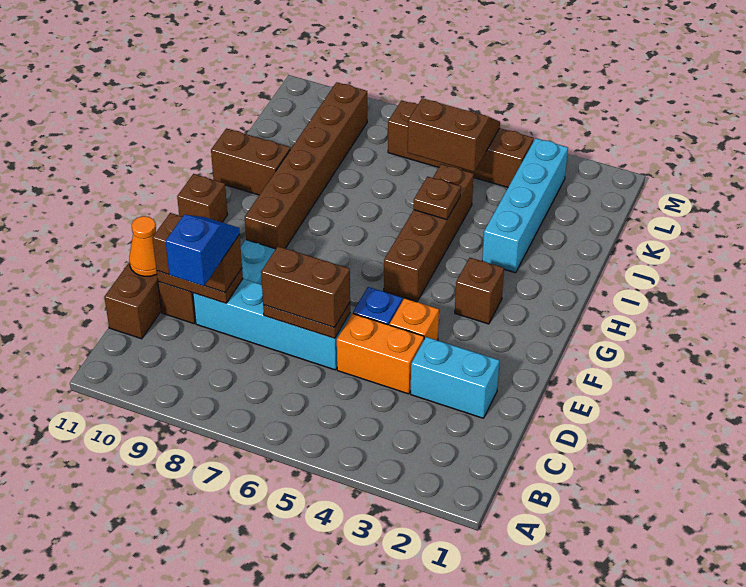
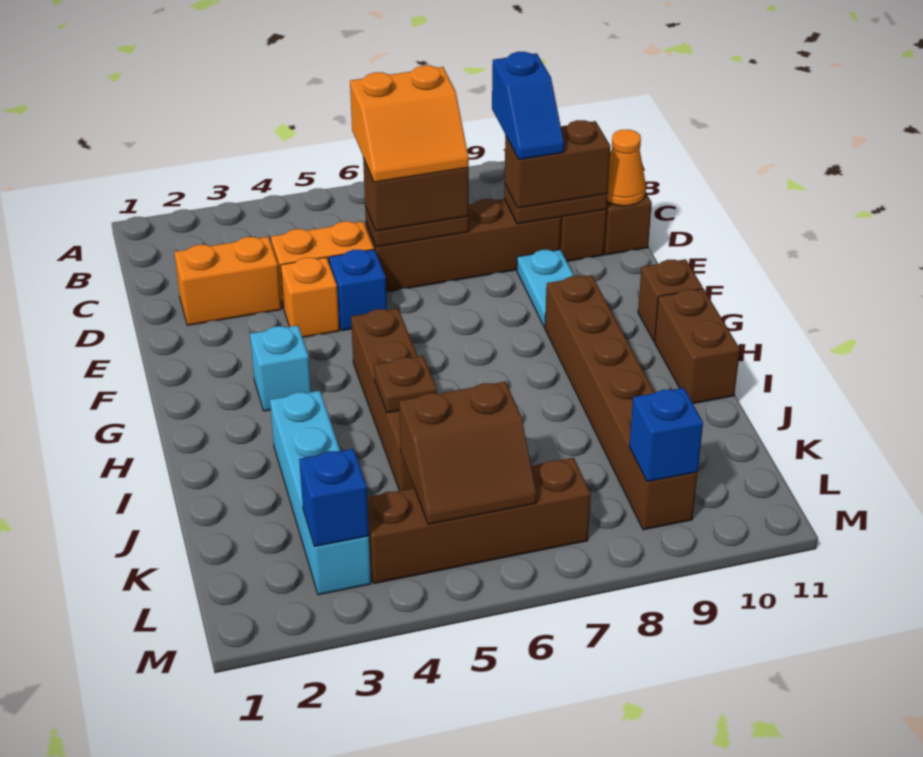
none -> orange 2x2 slope [350,65,469,182]
cyan 1x2 brick [411,337,499,418] -> orange 1x2 brick [174,237,281,325]
cyan 1x4 brick [193,279,350,370] -> brown 1x4 brick [366,199,561,292]
brown 1x1 brick [455,258,504,324] -> cyan 1x1 brick [250,325,311,411]
brown 1x2 brick [211,128,290,195] -> brown 1x2 brick turned to [654,289,740,404]
none -> blue 1x1 brick [299,449,369,547]
none -> blue 1x1 brick [629,388,703,482]

